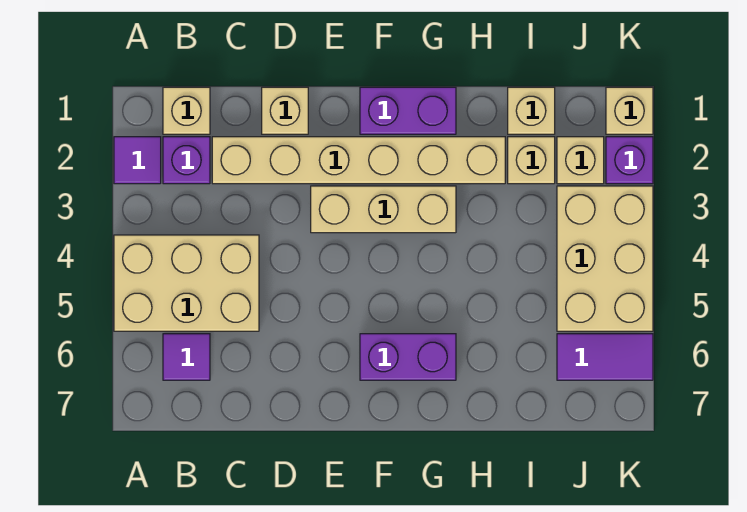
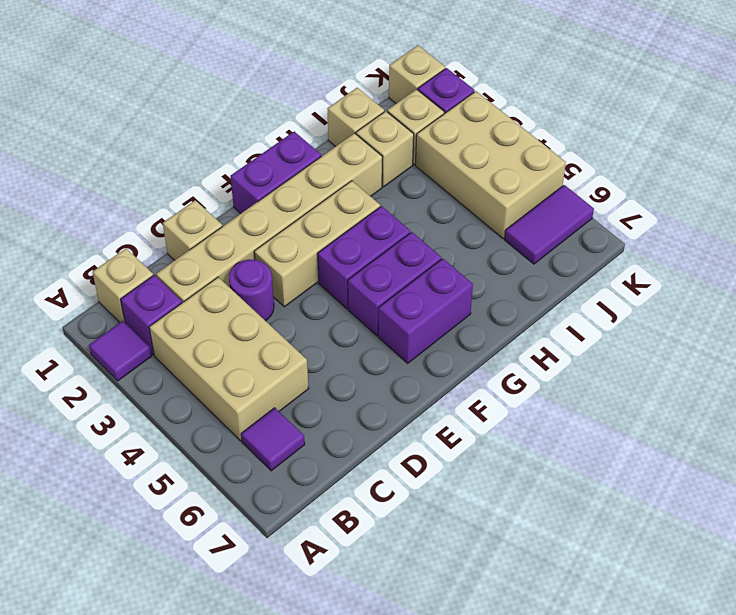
tan 2x3 brick [114,235,259,331] -> tan 2x3 brick turned to [149,277,309,441]
none -> purple 1x1 round brick [229,259,274,321]
none -> purple 1x2 brick [318,206,410,309]
none -> purple 1x2 brick [348,232,441,336]

